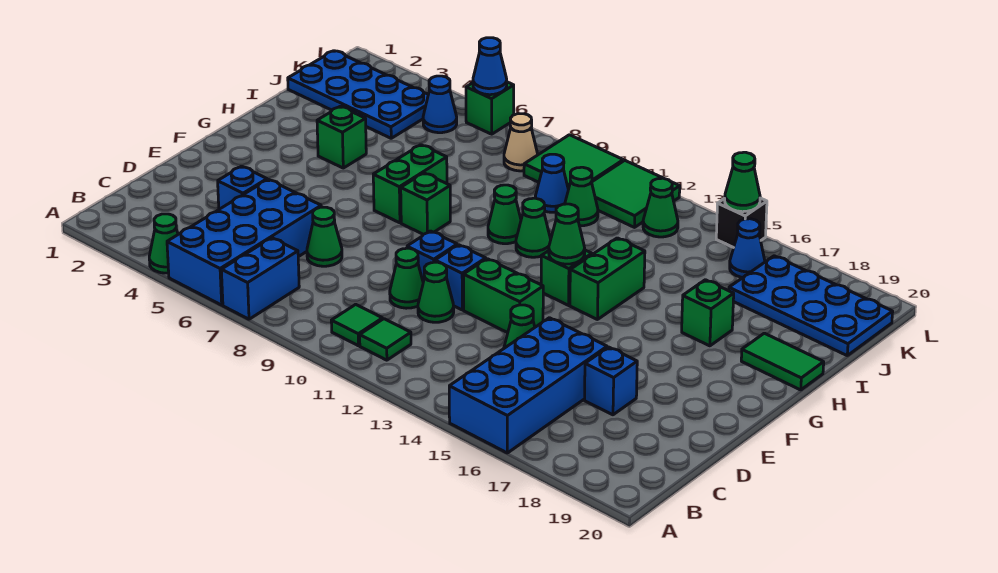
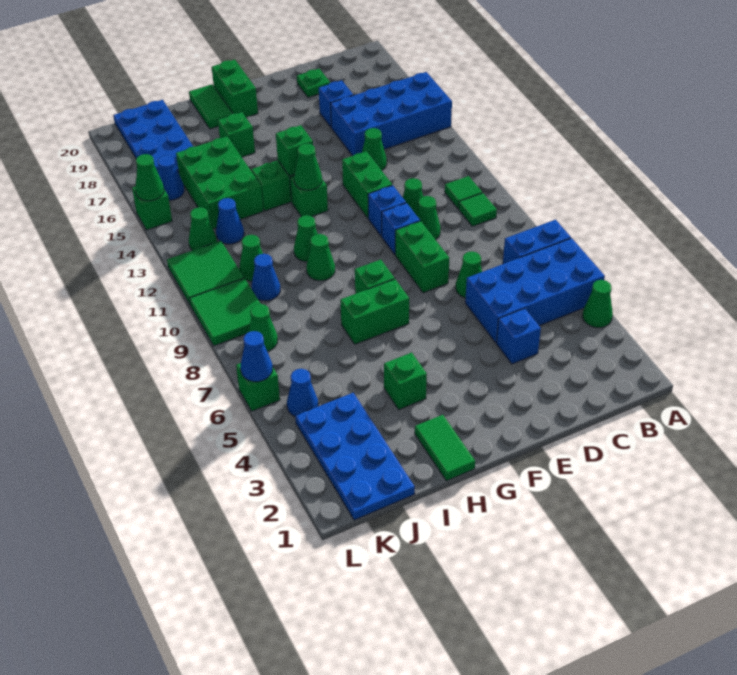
none -> green 1x1 plate [297,69,330,97]
none -> green 1x2 brick [395,221,449,293]
none -> green 1x1 brick [276,125,313,176]
none -> green 1x2 brick [212,59,258,117]
none -> green 1x2 tile [415,415,475,481]
none -> green 2x3 brick [176,137,263,229]
none -> blue 1x1 cone [216,198,244,244]
tan 1x1 cone [504,114,538,171] -> green 1x1 cone [249,304,278,351]
black 1x1 brick [716,198,767,248] -> green 1x1 brick [132,187,172,230]

